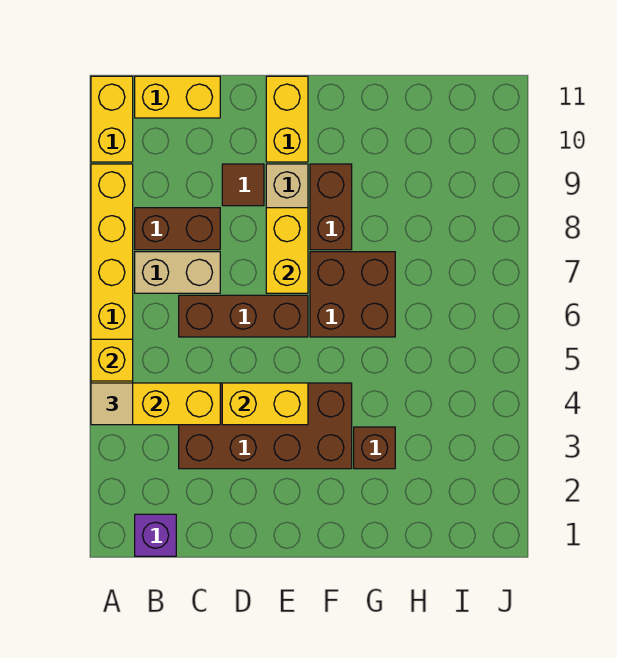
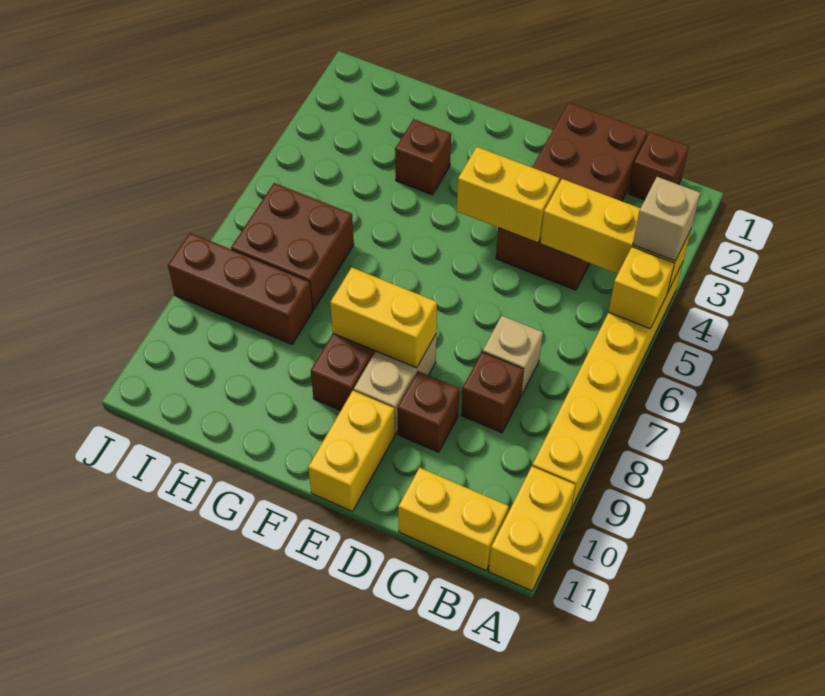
tan 1x1 tile [91,383,133,425] -> tan 1x1 brick [633,177,700,261]
purple 1x1 brick [135,514,176,556] -> brown 1x1 brick [628,132,689,200]
tan 1x2 brick [135,252,220,293] -> tan 1x1 brick [483,316,543,395]
brown 1x2 brick [135,208,220,250] -> brown 1x1 brick [461,352,524,433]
brown 2x4 brick [179,383,352,469] -> brown 2x4 brick turned to [496,103,648,290]
brown 1x3 brick [179,295,308,337] -> brown 1x3 brick moved to [168,233,313,344]
brown 1x1 tile [222,164,264,206] -> brown 1x1 brick [397,371,459,452]
yellow 1x2 brick [266,208,308,293] -> yellow 1x2 brick turned to [330,267,437,368]
brown 2x2 brick [310,252,395,337] -> brown 2x2 brick moved to [231,183,354,310]

